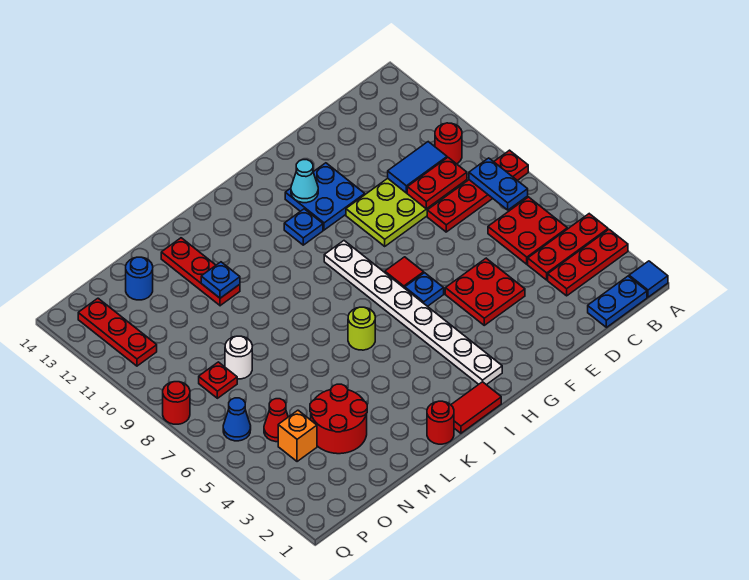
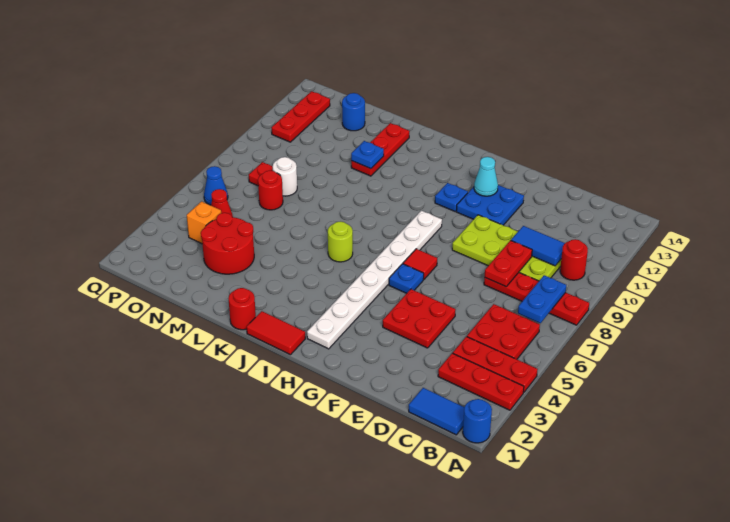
blue 1x1 tile [629,261,668,297] -> blue 1x1 round brick [463,399,492,443]
blue 1x2 plate [588,276,647,327] -> blue 1x2 tile [409,388,464,435]
red 1x2 plate [407,158,467,209] -> red 1x2 plate turned to [485,240,532,287]
red 1x1 round brick [163,382,190,424] -> red 1x1 round brick moved to [258,171,283,210]

